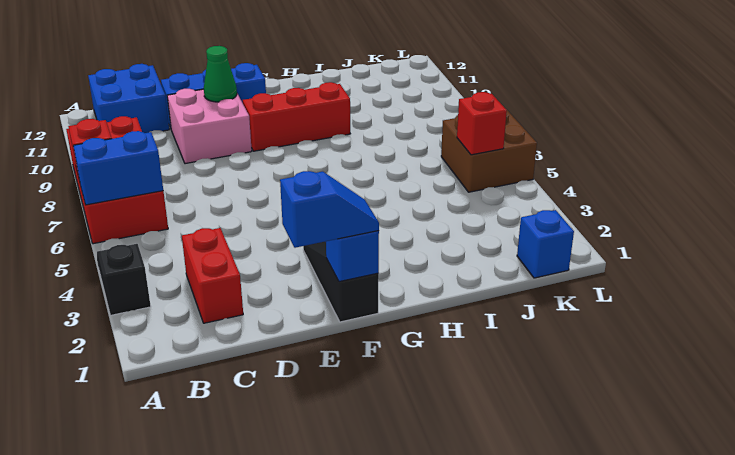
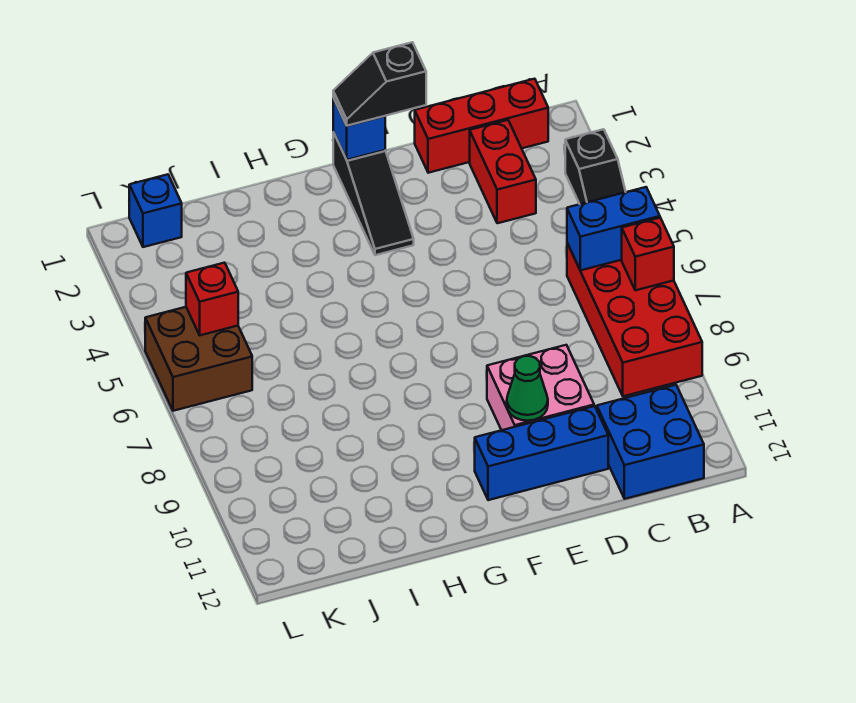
blue 1x2 slope [280,171,379,248] -> black 1x2 slope [333,42,426,126]
red 1x3 brick [243,82,350,151] -> red 1x3 brick moved to [415,79,548,173]

